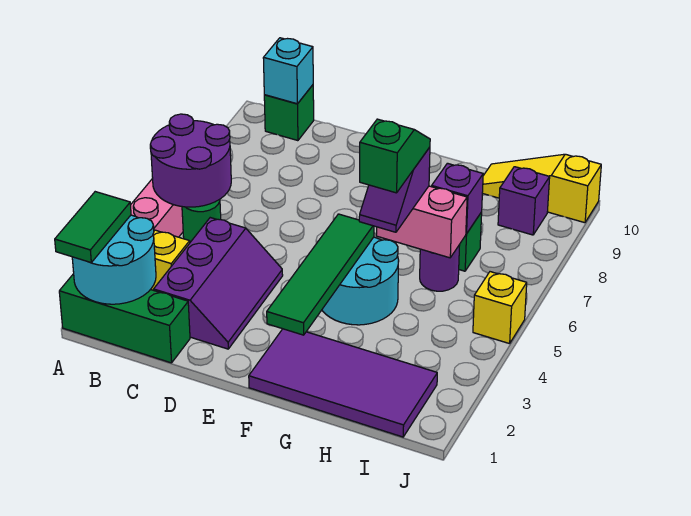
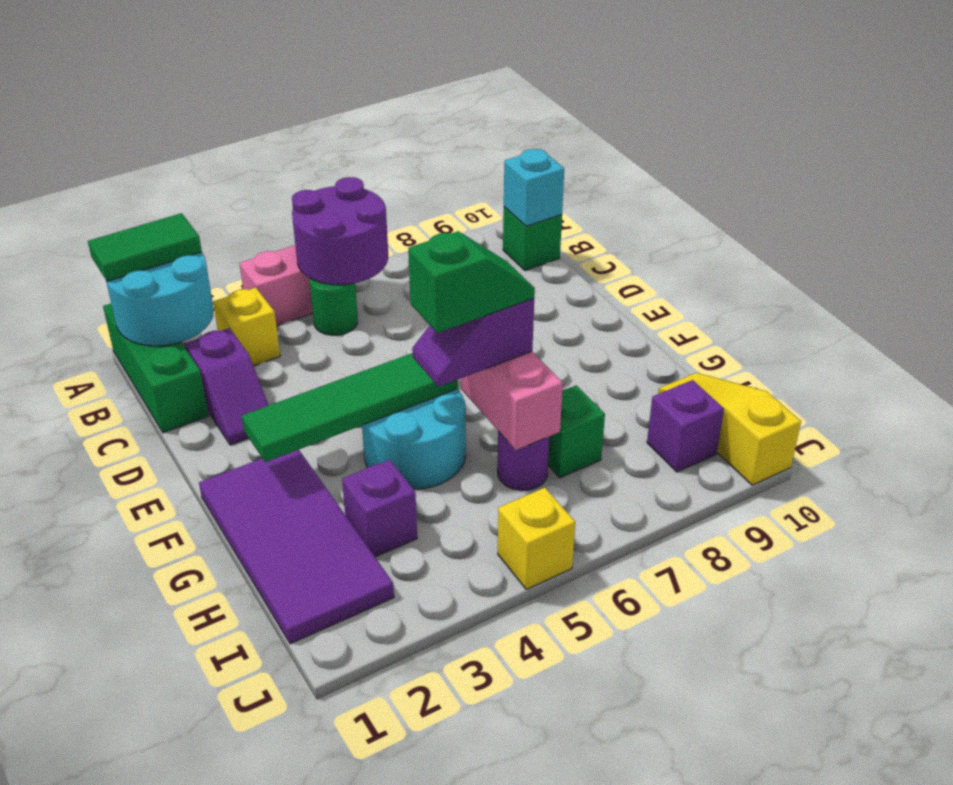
purple 2x3 slope [154,218,283,349] -> purple 1x2 slope [185,328,268,445]
purple 1x1 brick [432,163,483,234] -> purple 1x1 brick moved to [342,460,417,557]

